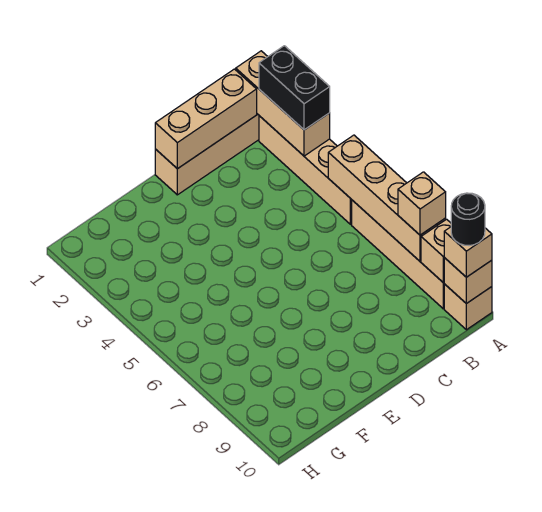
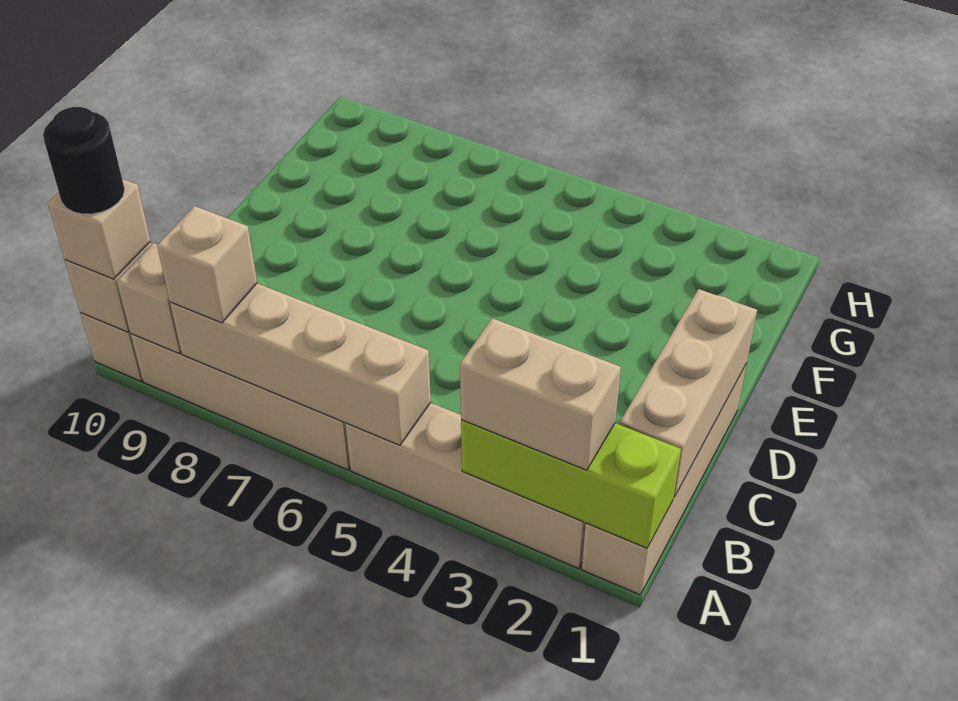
tan 1x3 brick [236,51,330,156] -> lime 1x3 brick [461,420,681,548]
black 1x2 brick [259,46,330,130] -> tan 1x2 brick [460,318,621,470]

